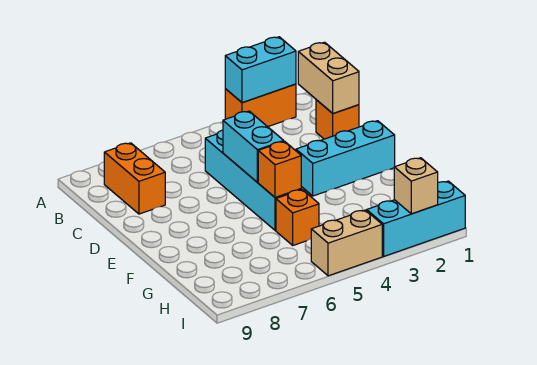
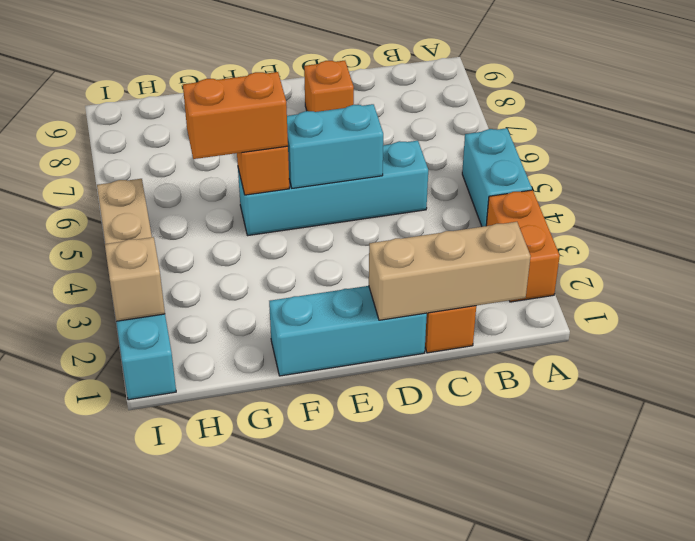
cyan 1x2 brick [225,37,296,103] -> cyan 1x2 brick moved to [462,128,532,227]
tan 1x2 brick [298,42,359,113] -> tan 1x3 brick [369,222,531,320]
orange 1x2 brick [104,143,165,214] -> orange 1x2 brick moved to [183,72,288,159]
cyan 1x3 brick [296,121,395,196] -> cyan 1x3 brick turned to [269,286,427,376]
orange 1x1 brick [276,190,319,245] -> orange 1x1 brick moved to [304,61,354,112]

